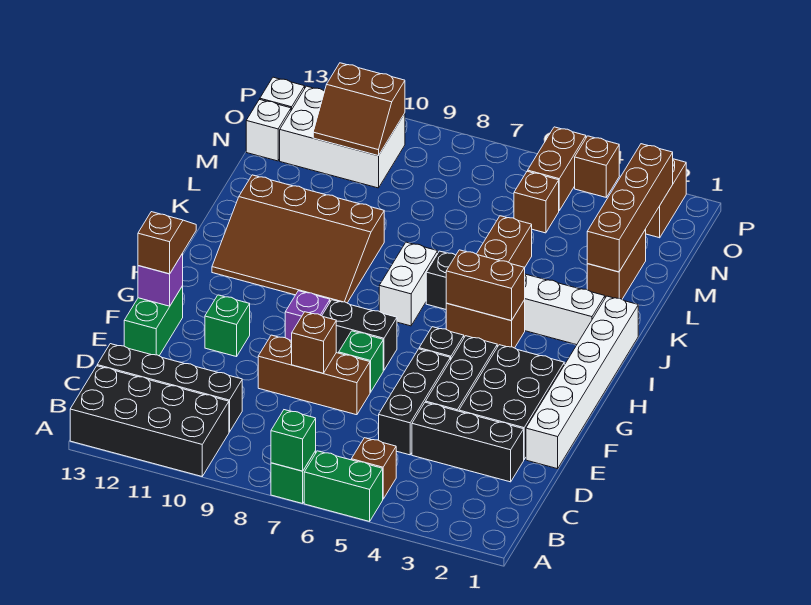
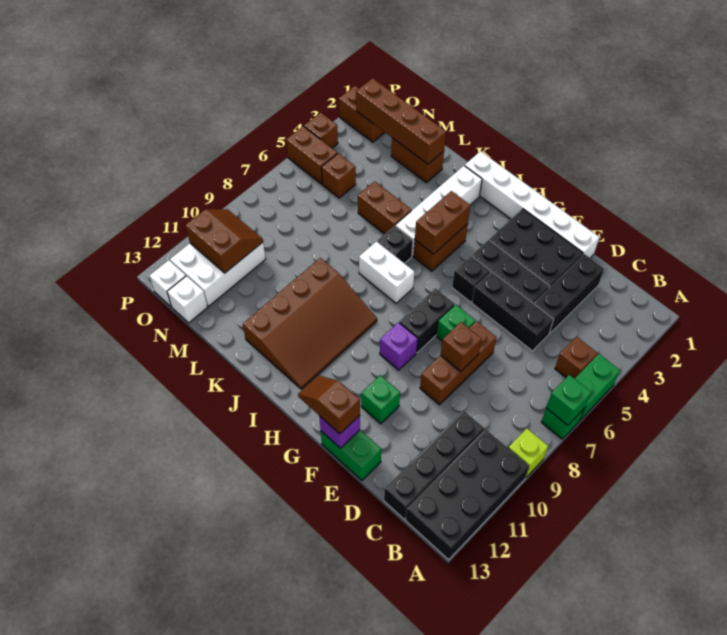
none -> lime 1x1 brick [509,428,548,477]
brown 2x2 slope [313,63,405,156] -> brown 2x2 slope turned to [185,209,263,273]

